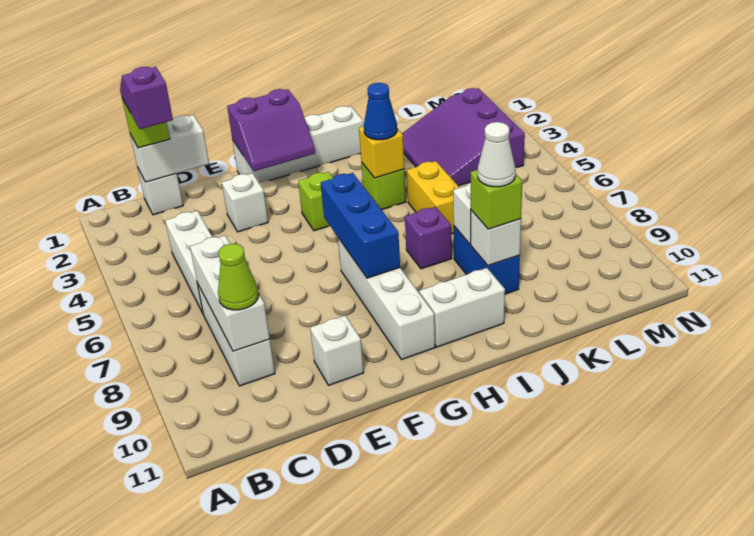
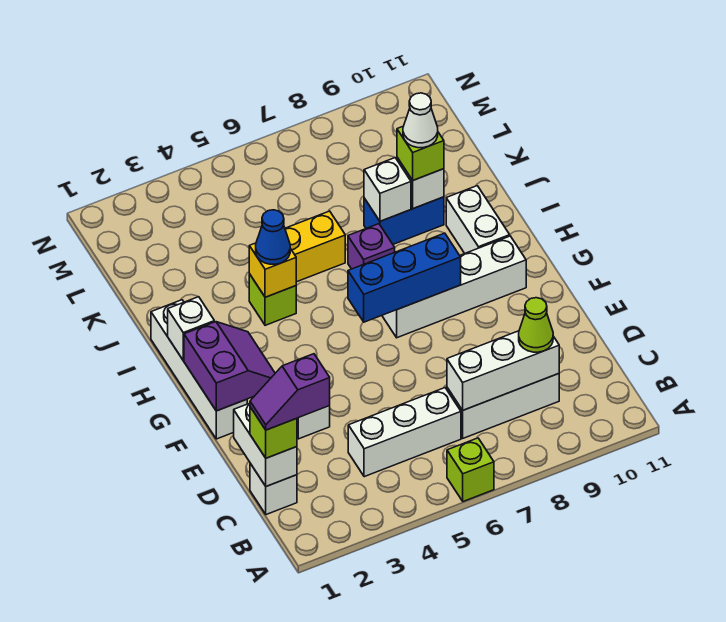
white 1x1 brick [310,315,364,385] -> white 1x1 brick moved to [168,297,214,360]
lime 1x1 brick [298,172,333,231] -> lime 1x1 brick moved to [447,438,494,502]
purple 3x3 slope [402,88,525,186] -> none

